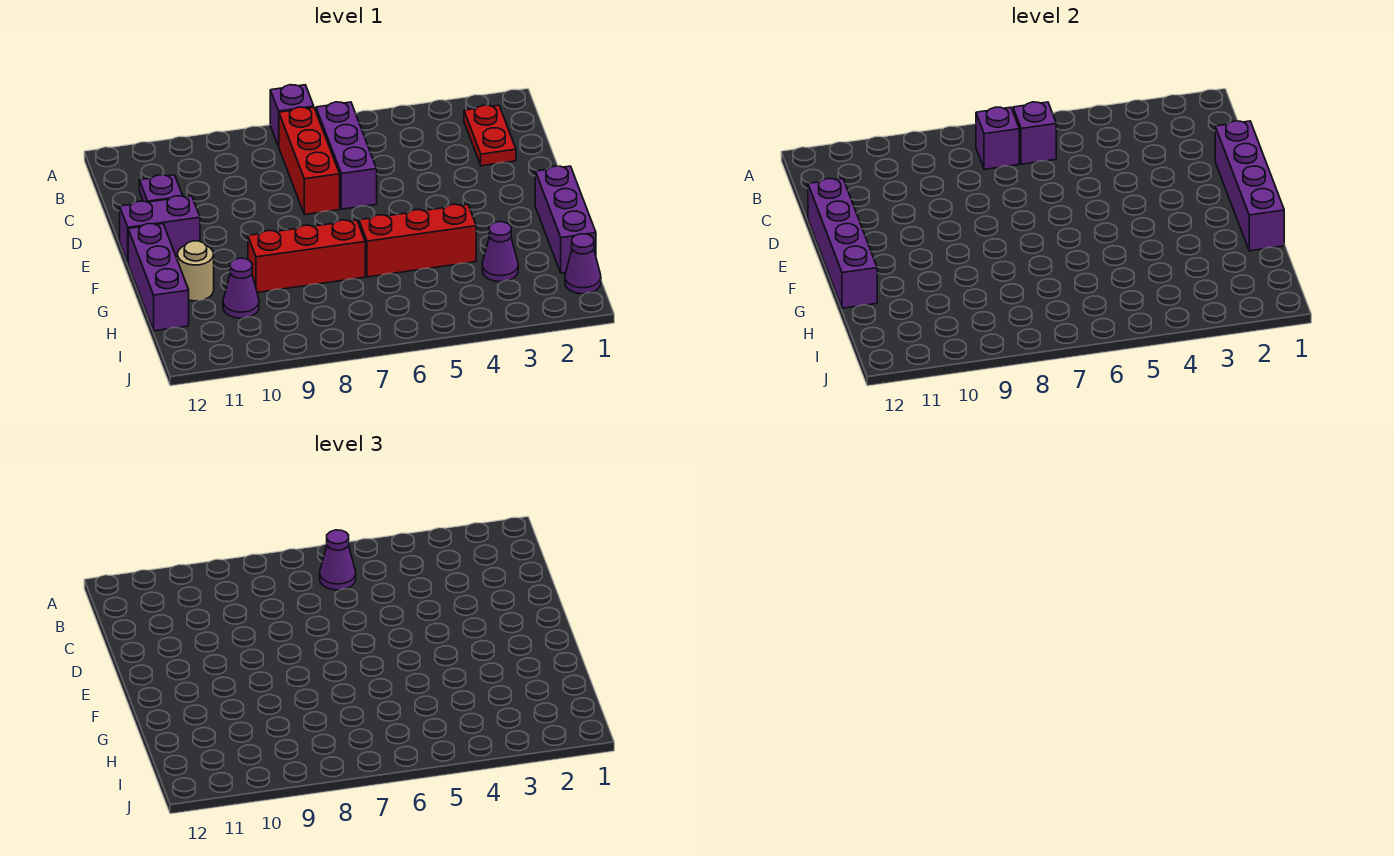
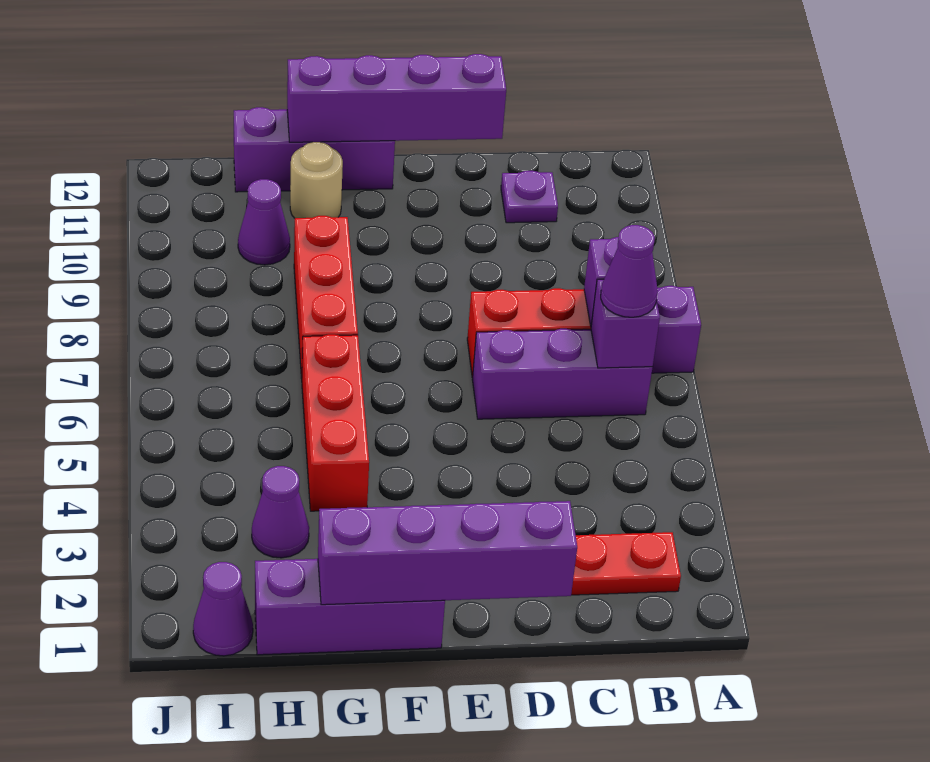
purple 1x2 brick [120,196,200,262] -> none

